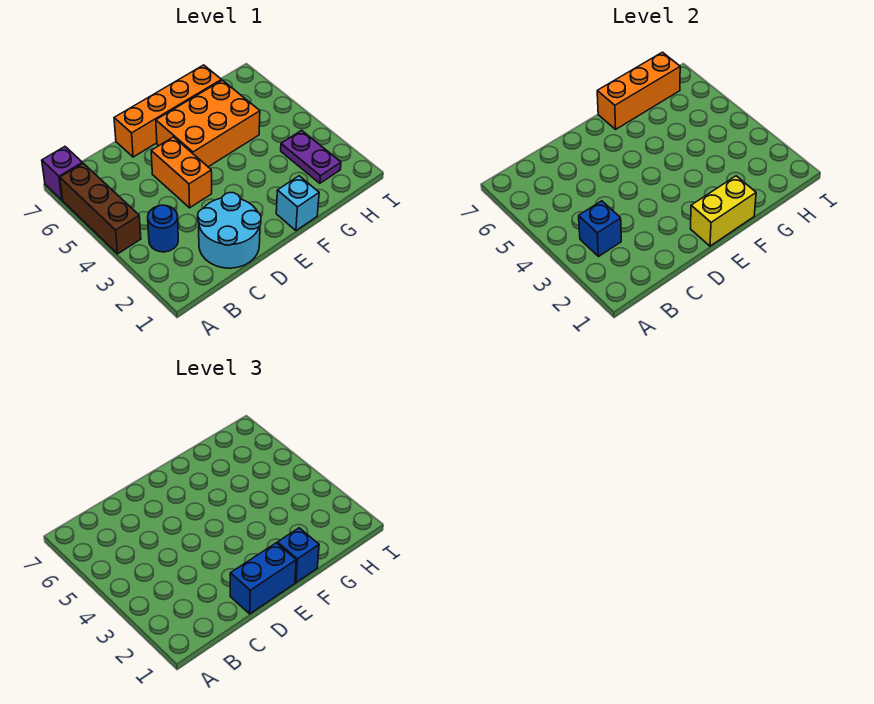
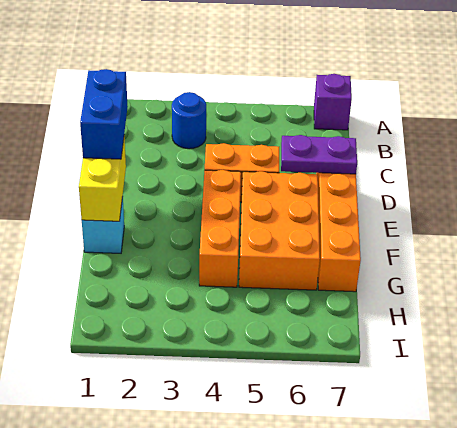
brown 1x3 brick [60,163,141,254] -> none
blue 1x1 brick [579,201,621,256] -> none
cyan 2x2 round brick [198,193,261,268] -> none
blue 1x1 brick [277,528,319,583] -> none
orange 1x3 brick [597,52,680,129] -> orange 1x3 brick moved to [199,170,241,287]
purple 1x2 plate [281,130,341,183] -> purple 1x2 plate moved to [281,135,357,174]

